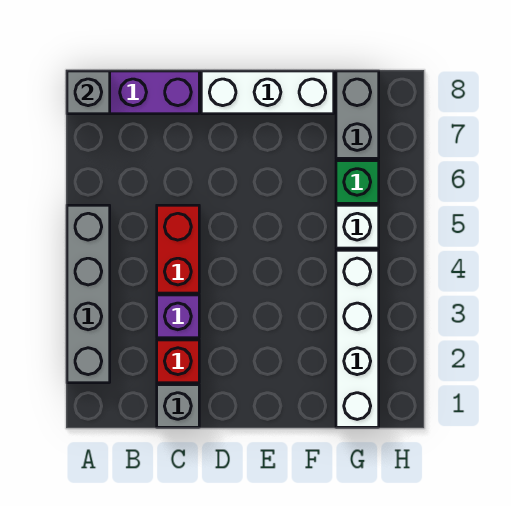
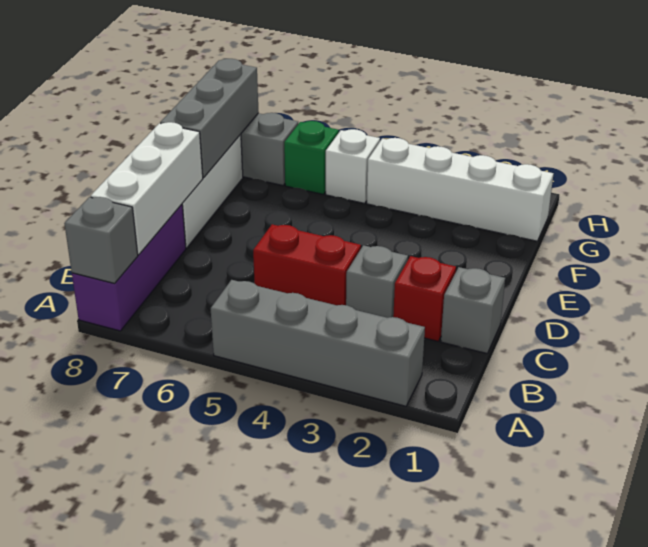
none -> white 1x3 brick [91,122,203,255]
purple 1x1 brick [157,295,199,338] -> grey 1x1 brick [346,245,408,318]
none -> grey 1x3 brick [160,59,259,178]

